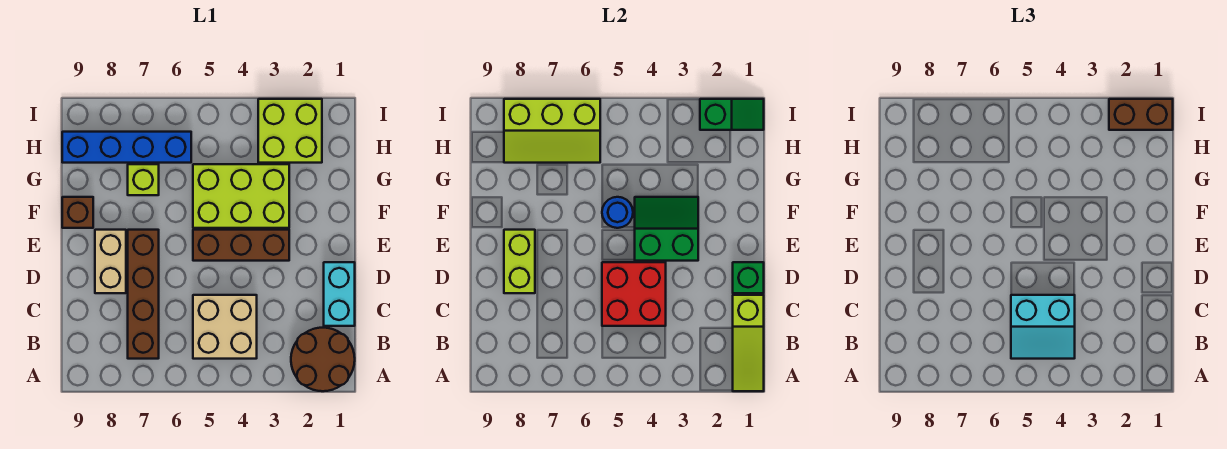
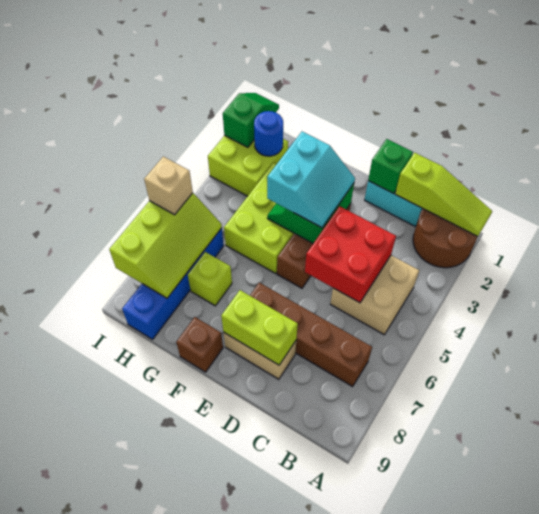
cyan 2x2 slope [1011,295,1075,359] -> cyan 2x2 slope moved to [267,132,355,228]
blue 1x1 round brick [602,197,633,228] -> blue 1x1 round brick moved to [254,111,283,156]
brown 1x2 brick [1109,99,1173,130] -> none
none -> tan 1x1 brick [144,156,193,215]

